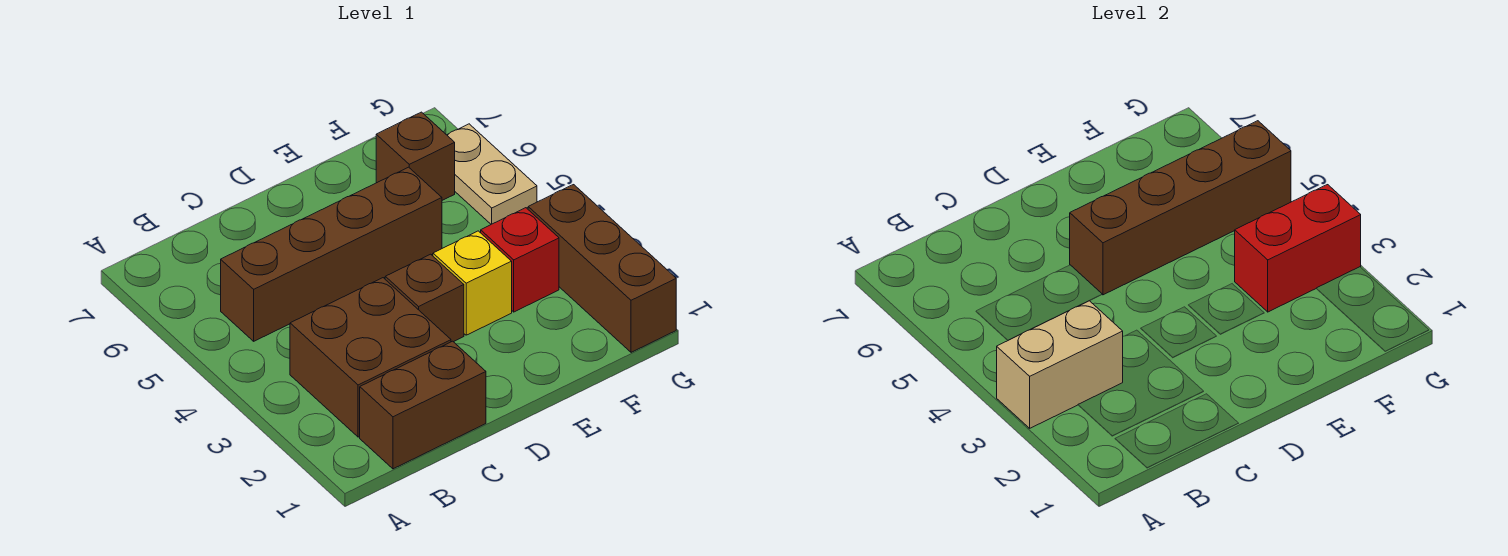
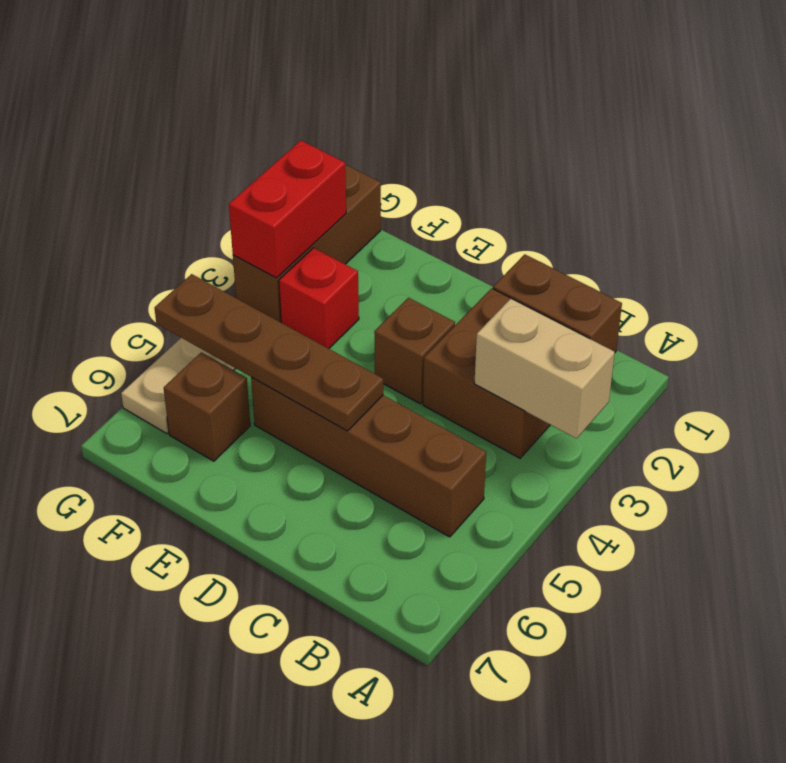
brown 1x4 brick [1070,121,1291,295] -> brown 1x4 plate [155,274,383,431]
yellow 1x1 brick [433,231,512,335] -> none
red 1x2 brick [1235,185,1361,312] -> red 1x2 brick turned to [229,140,346,278]

